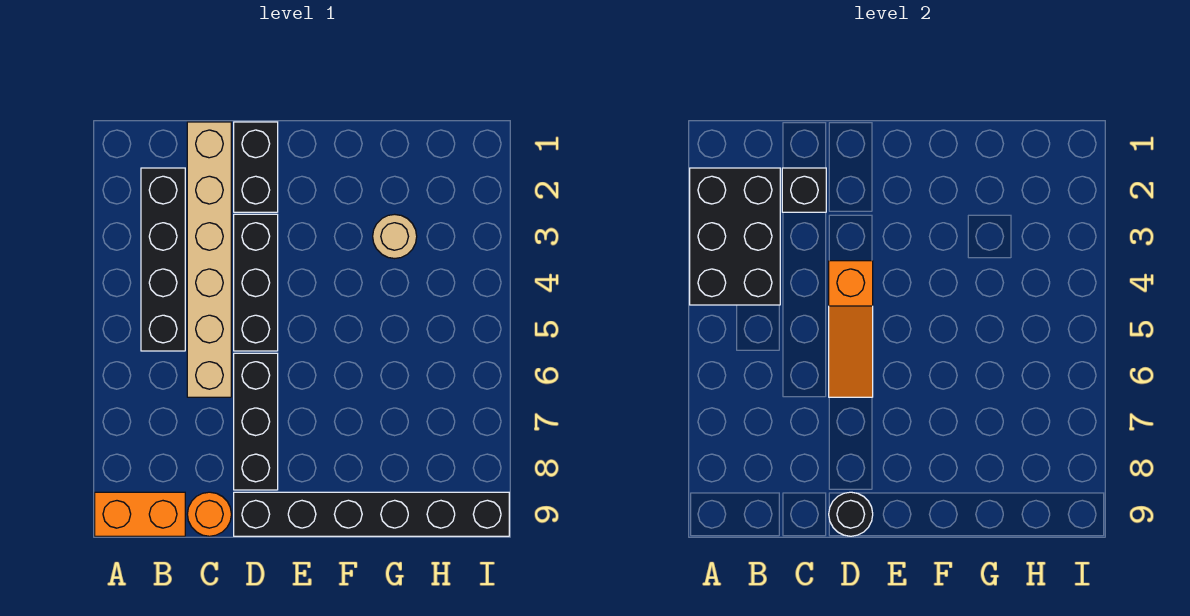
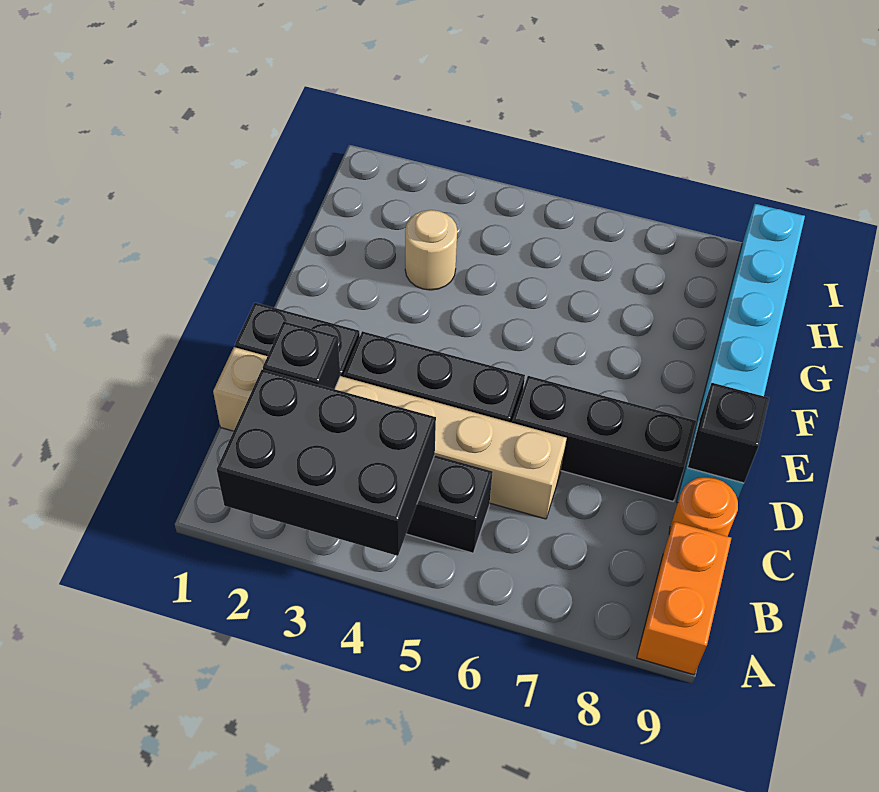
orange 1x3 slope [829,261,873,397] -> none
black 1x6 brick [234,492,509,536] -> cyan 1x6 brick [677,204,805,503]
black 1x1 round brick [829,492,873,536] -> black 1x1 brick [688,383,769,483]

